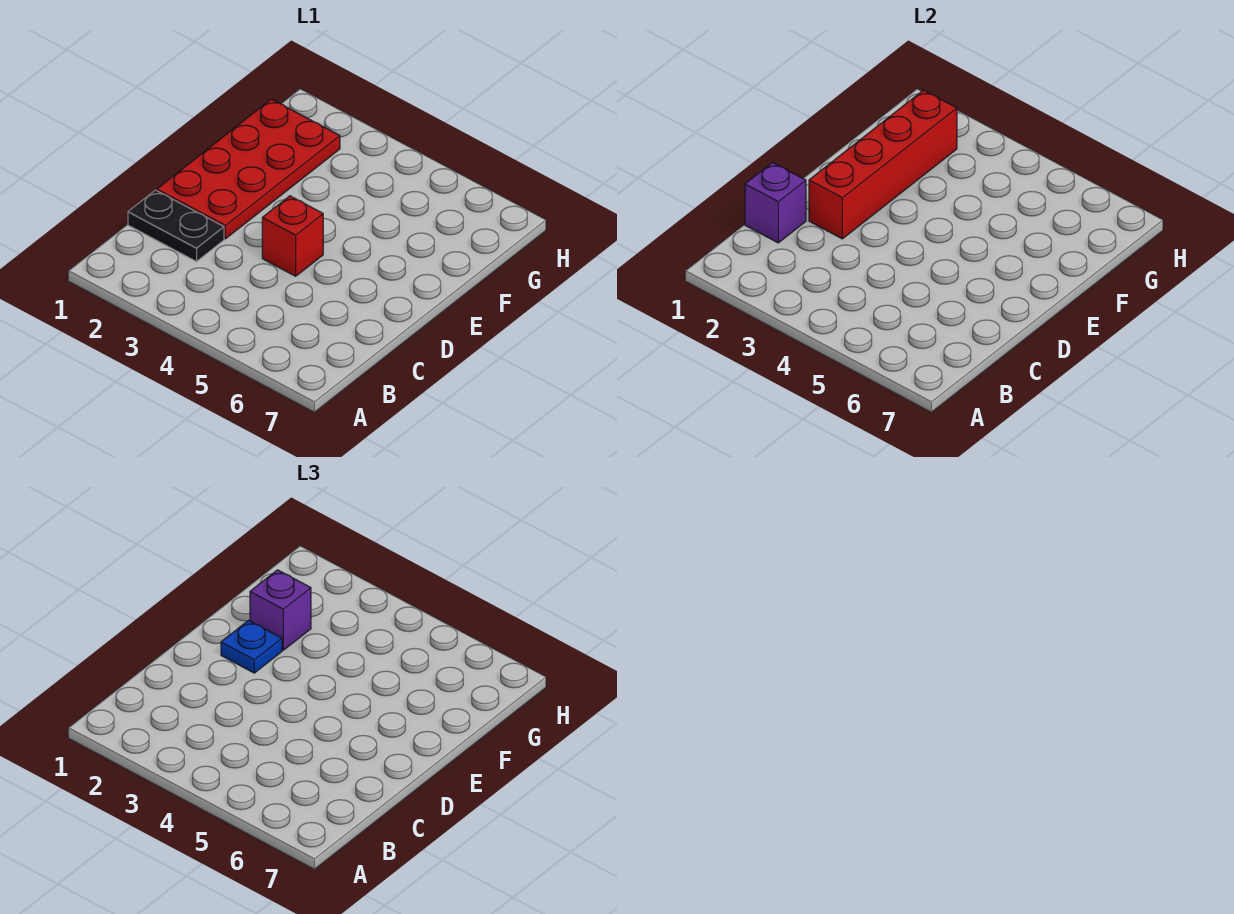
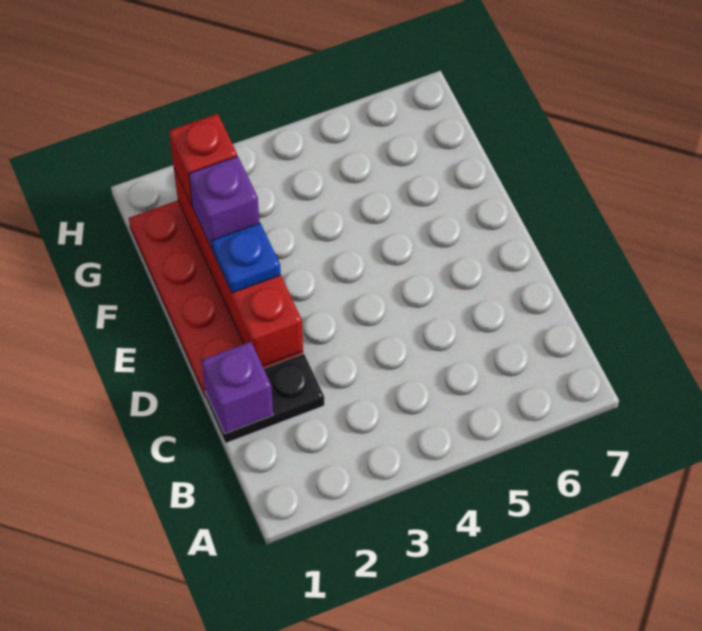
red 1x1 brick [262,196,323,276] -> red 1x1 brick moved to [169,114,237,206]

